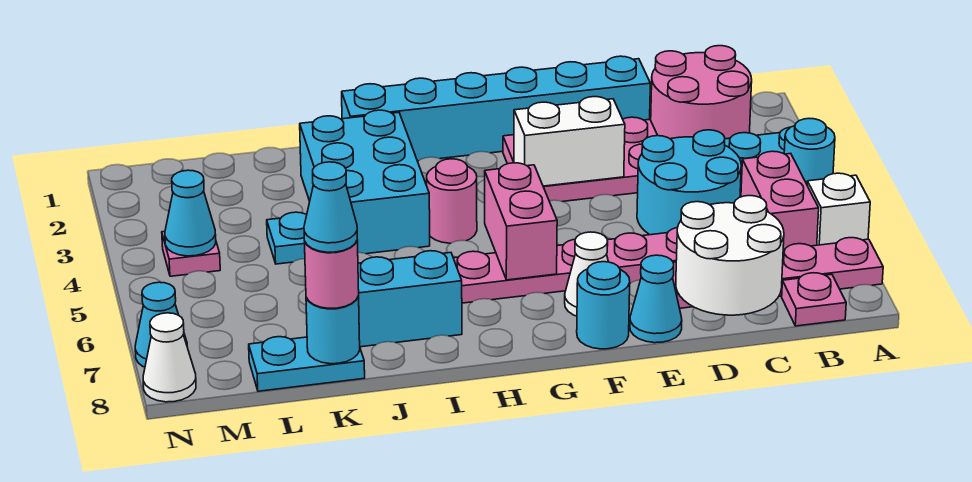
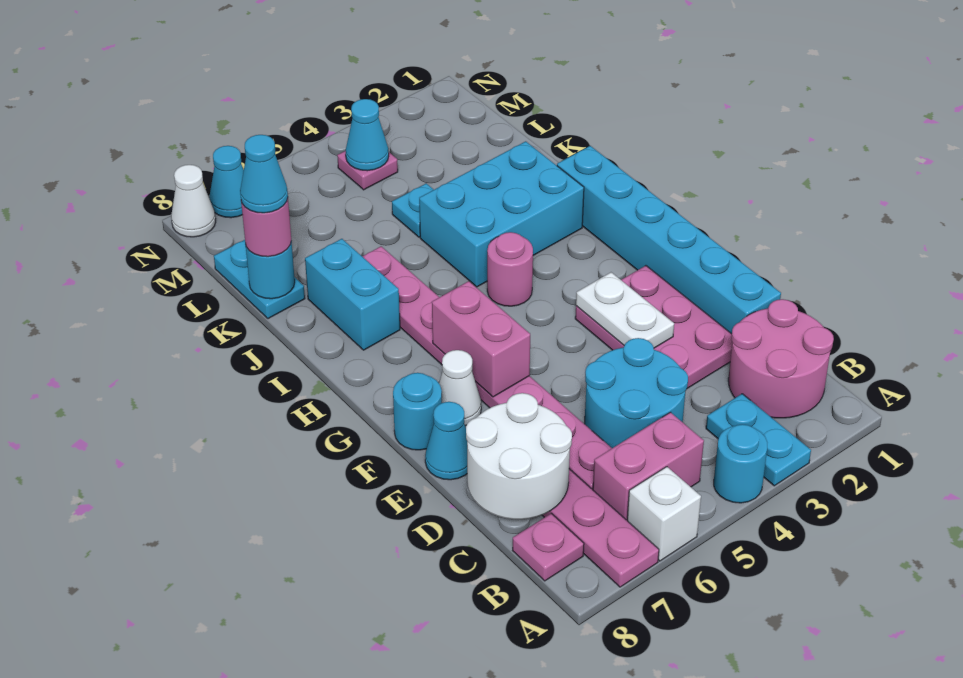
white 1x2 brick [514,97,625,186] -> white 1x2 plate [576,272,674,348]
pink 1x2 brick [485,163,557,280] -> pink 1x2 brick turned to [432,281,530,397]

